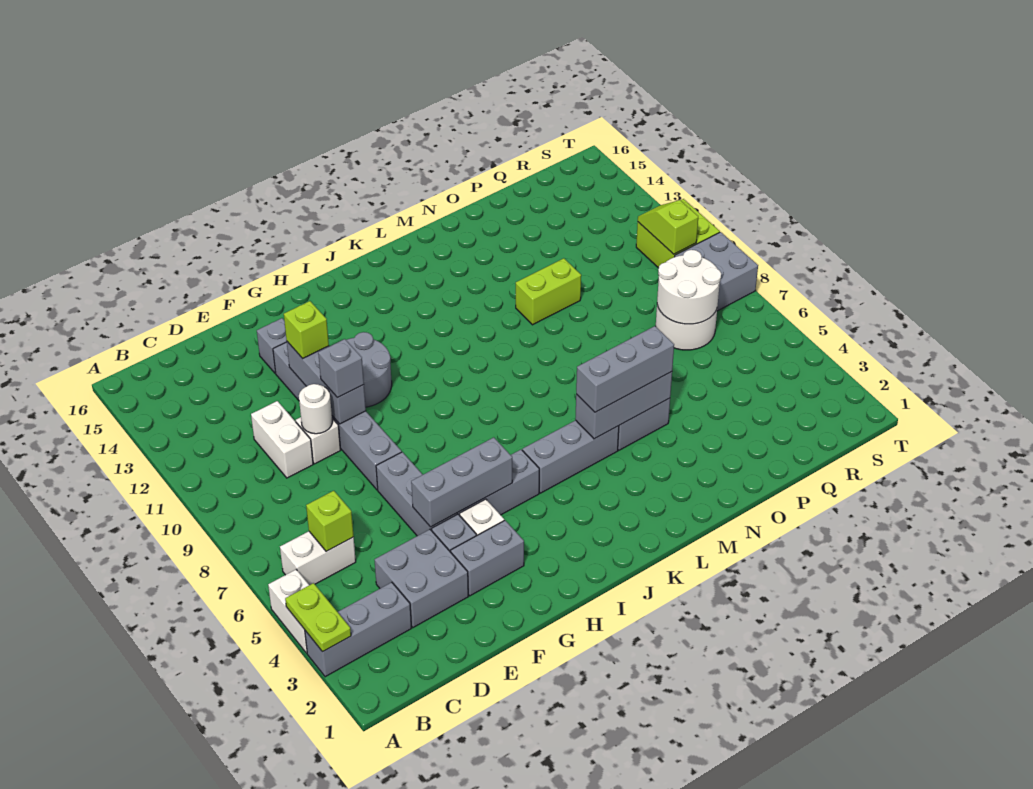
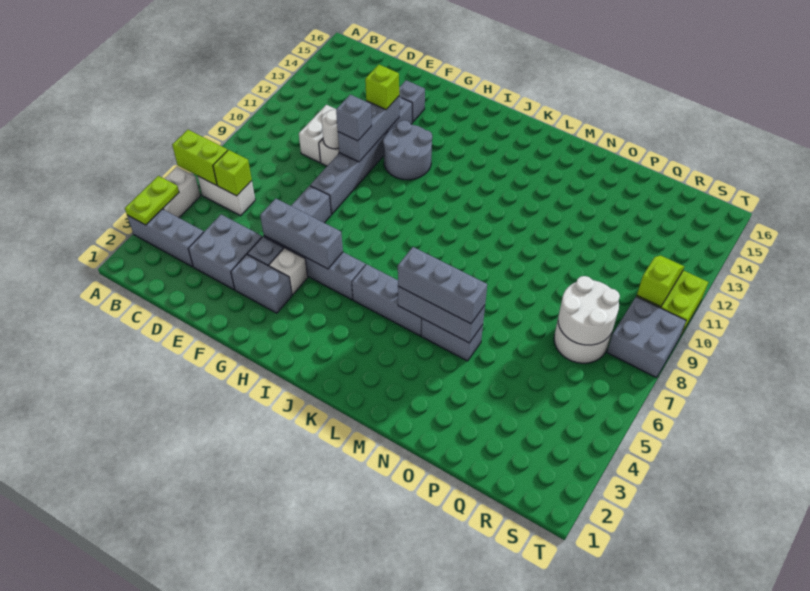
lime 1x2 brick [516,258,581,325] -> lime 1x2 brick moved to [172,130,228,185]

